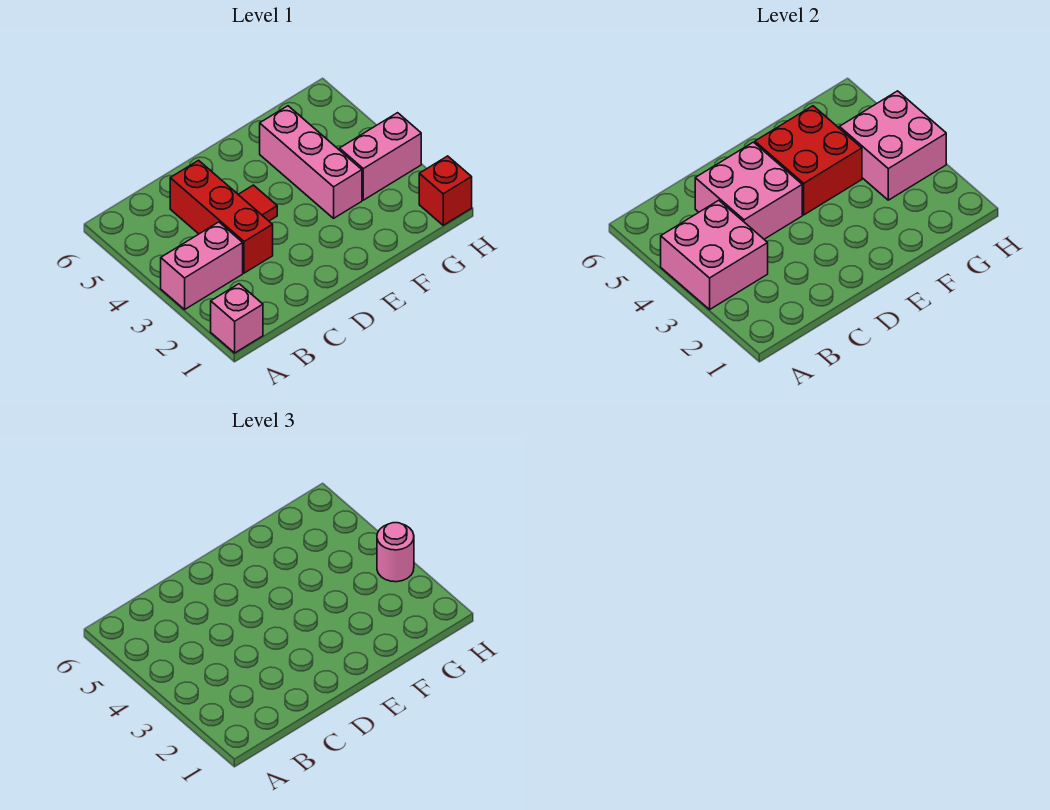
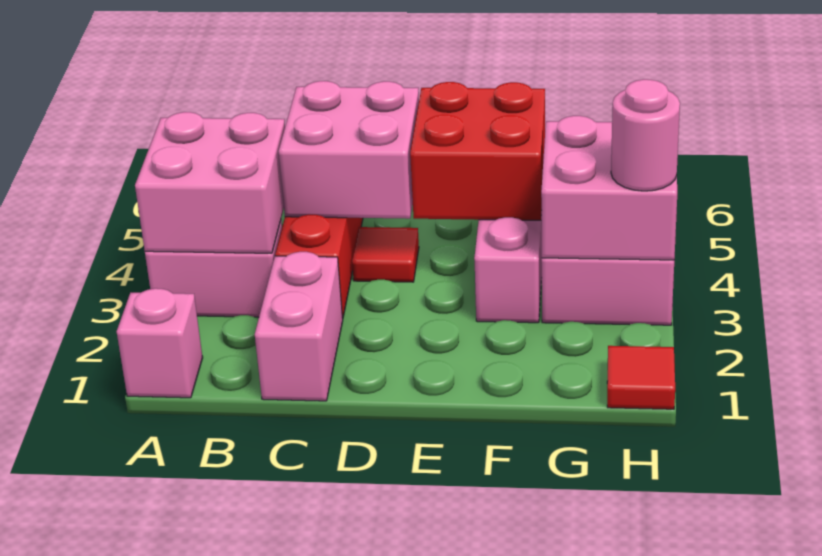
none -> pink 1x2 brick [255,252,343,401]
red 1x1 brick [419,156,472,225] -> red 1x1 tile [607,346,675,409]

